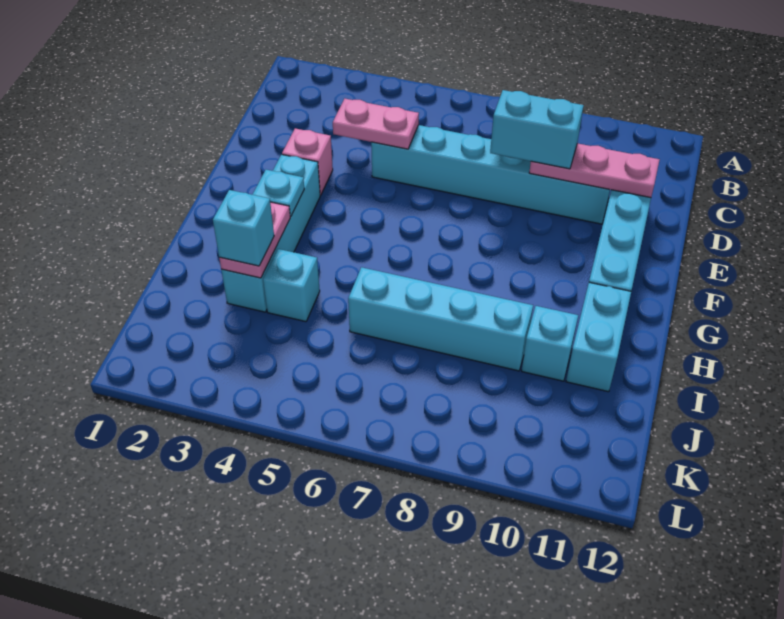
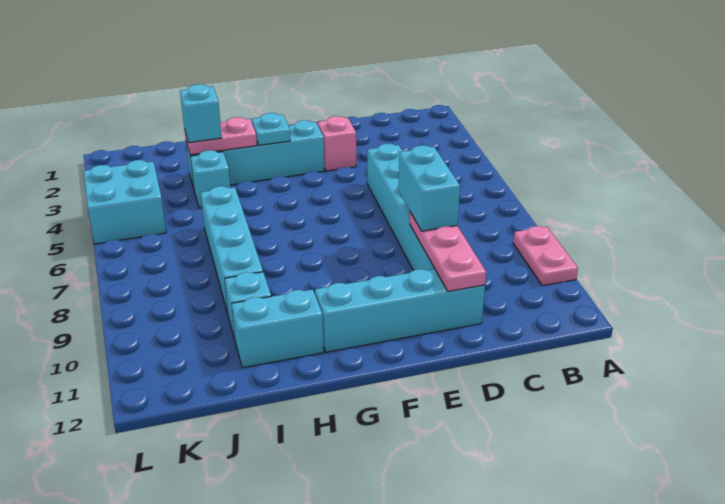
pink 1x2 plate [333,99,419,149] -> pink 1x2 plate moved to [513,226,578,286]
none -> cyan 2x2 brick [83,160,166,244]

